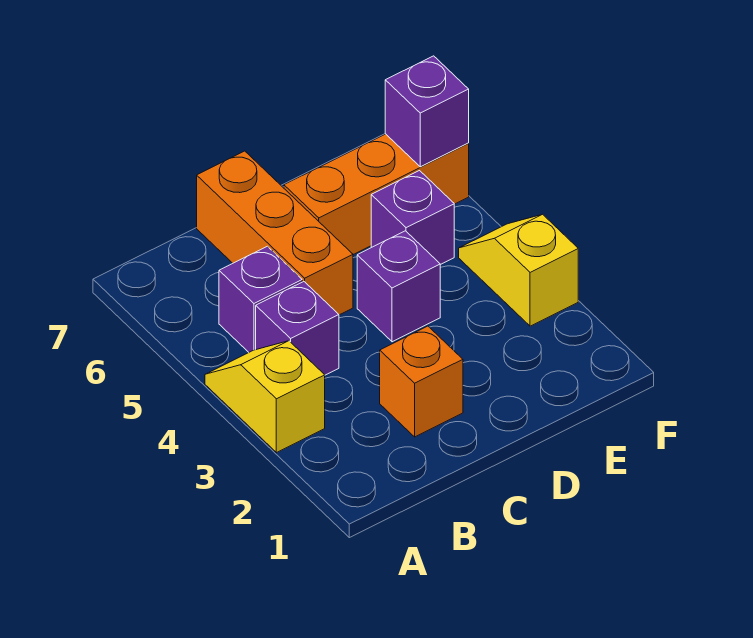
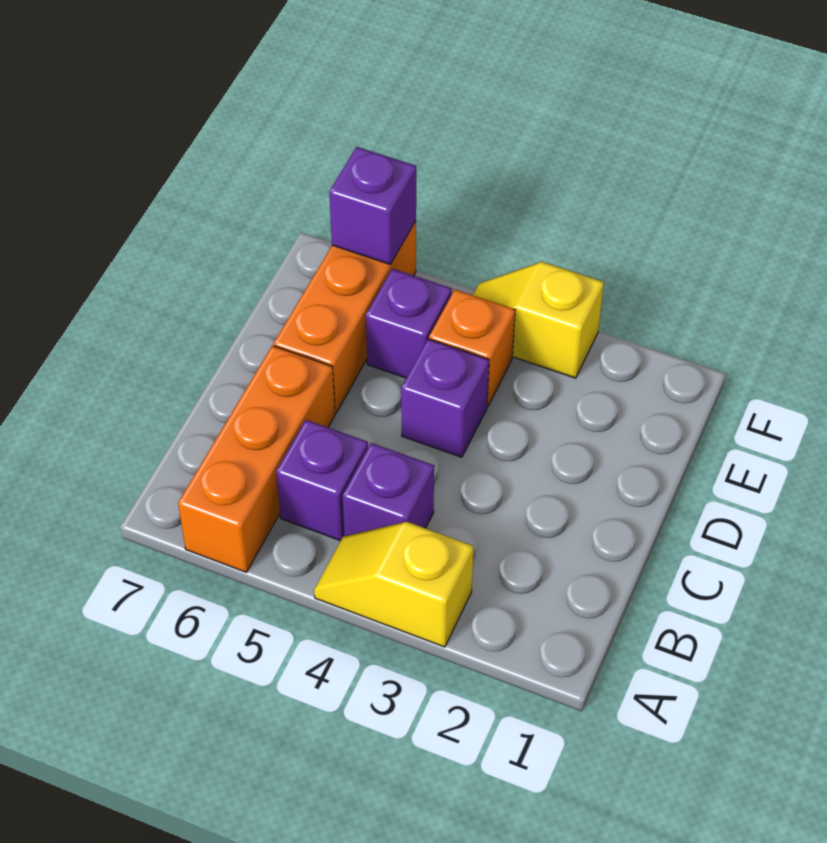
orange 1x1 brick [380,326,463,437] -> orange 1x1 brick moved to [429,290,515,406]
orange 1x3 brick [197,151,353,315] -> orange 1x3 brick turned to [178,346,335,572]

